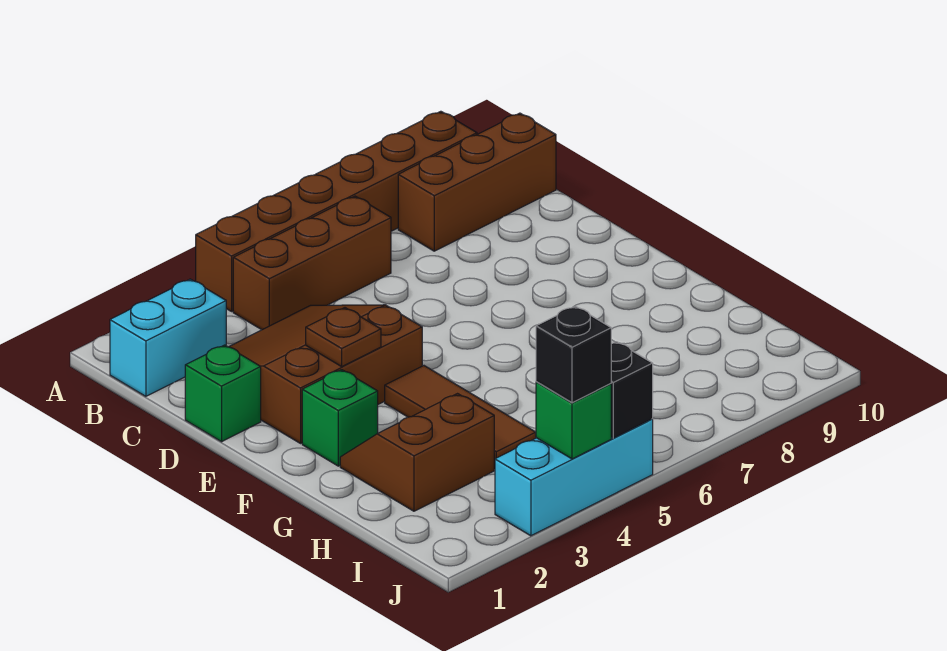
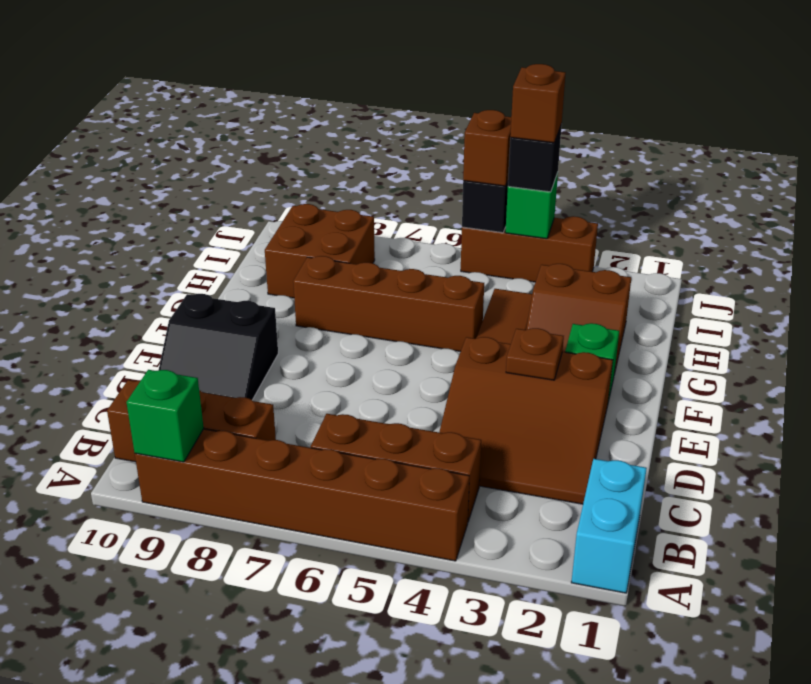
cyan 1x2 brick [110,279,226,396] -> cyan 1x2 brick turned to [571,459,647,593]
green 1x1 brick [185,345,261,442] -> green 1x1 brick moved to [126,370,204,462]
none -> black 2x2 slope [159,294,278,400]
none -> brown 1x4 brick [293,256,484,352]
none -> brown 2x2 brick [265,204,375,298]
cyan 1x3 brick [495,419,653,536] -> brown 1x3 brick [461,216,598,282]
none -> brown 1x1 brick [510,64,566,143]
none -> brown 1x1 brick [463,110,511,186]

